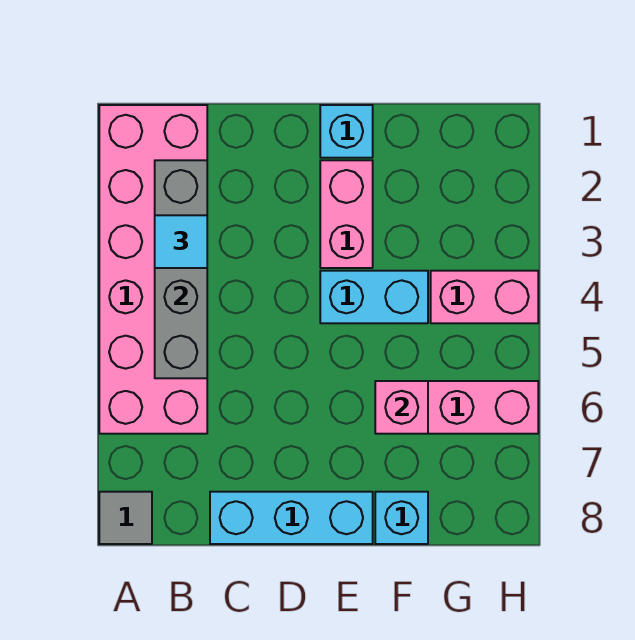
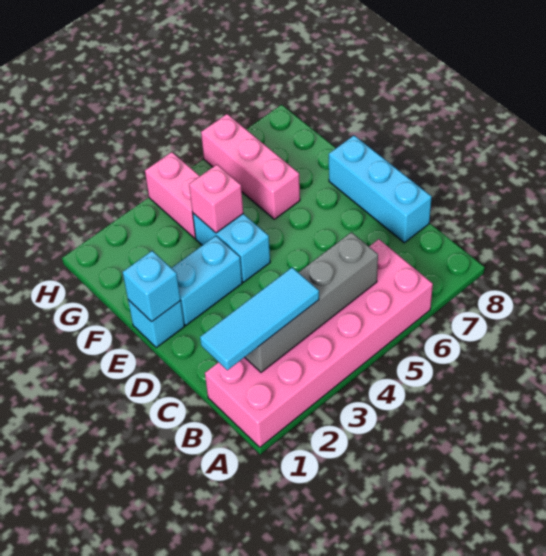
grey 1x1 tile [99,492,152,544] -> none
cyan 1x1 tile [155,215,207,268] -> cyan 1x3 tile [200,267,319,370]
pink 1x2 brick [320,160,373,268] -> cyan 1x2 brick [172,236,242,325]
pink 1x1 brick [375,381,428,434] -> pink 1x1 brick moved to [189,165,243,233]
cyan 1x1 brick [375,492,428,544] -> cyan 1x1 brick moved to [123,251,181,322]

